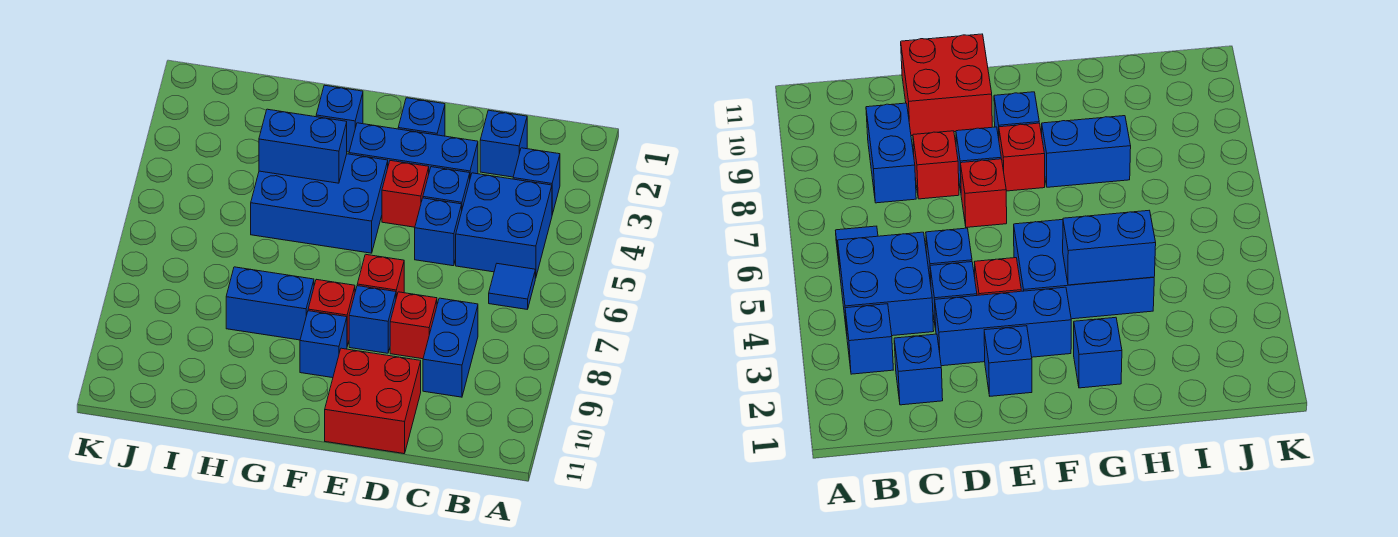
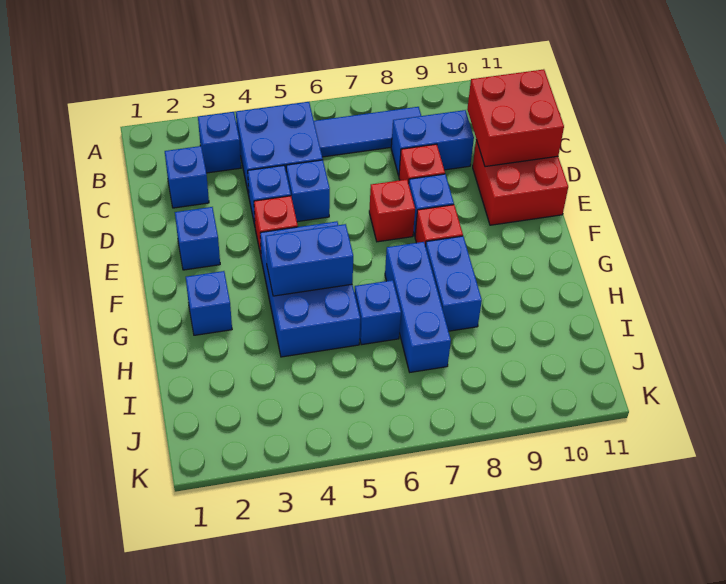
blue 1x1 tile [489,264,535,309] -> blue 1x3 tile [314,107,421,157]
none -> red 2x2 brick [467,69,564,167]
blue 1x3 brick [349,123,478,177] -> blue 1x3 brick moved to [385,242,451,372]
blue 1x1 brick [300,311,347,378] -> blue 1x1 brick moved to [354,280,401,345]
blue 1x2 brick [259,109,347,183] -> blue 1x2 brick turned to [266,224,353,296]

